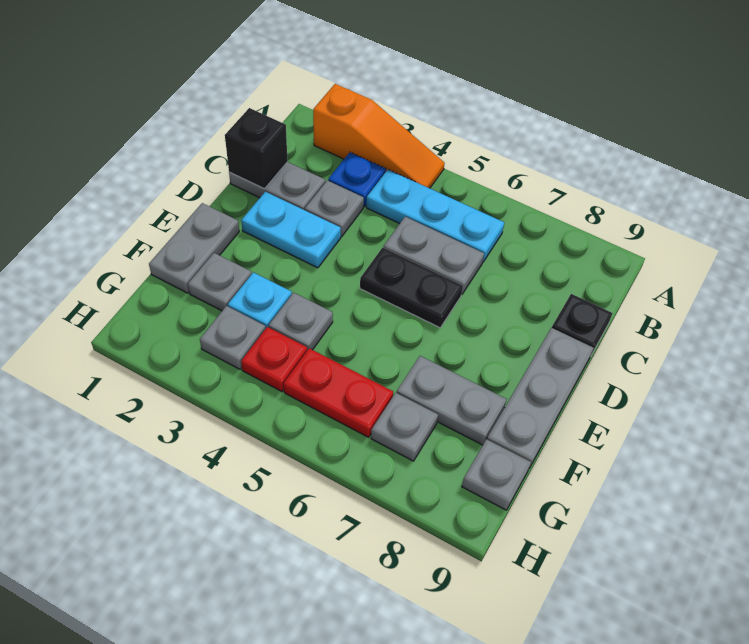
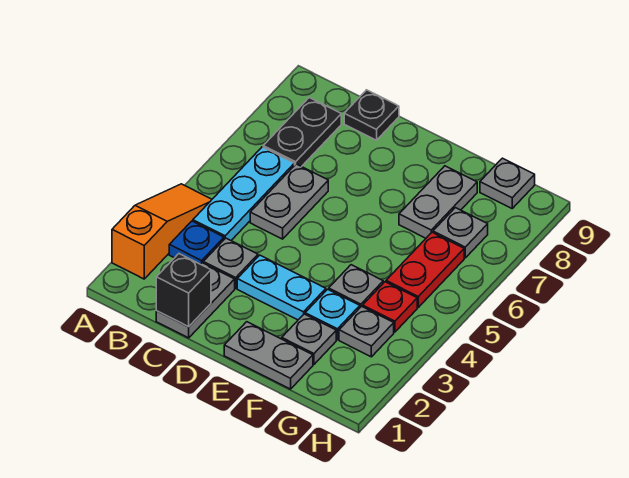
cyan 1x2 plate [241,192,341,268] -> cyan 1x2 plate turned to [237,255,326,320]
black 1x2 plate [360,247,463,328] -> black 1x2 plate moved to [263,98,341,167]
grey 1x3 plate [487,328,594,468] -> none

